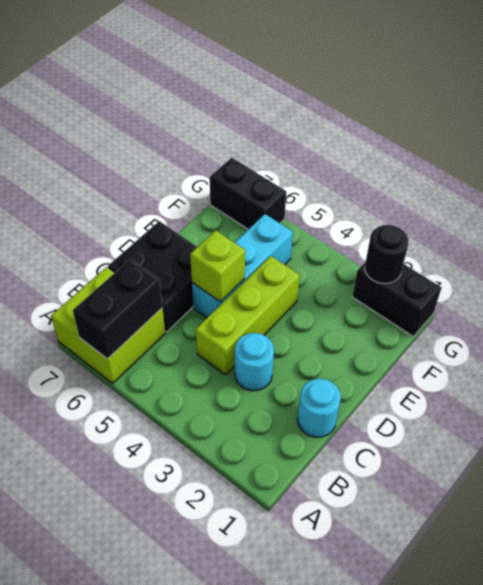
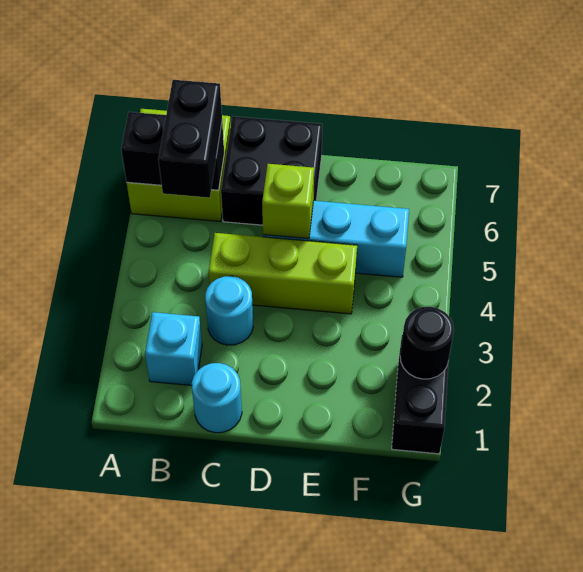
none -> cyan 1x1 brick [145,312,202,385]
black 1x2 brick [210,158,286,229] -> black 1x2 brick moved to [158,80,222,198]

